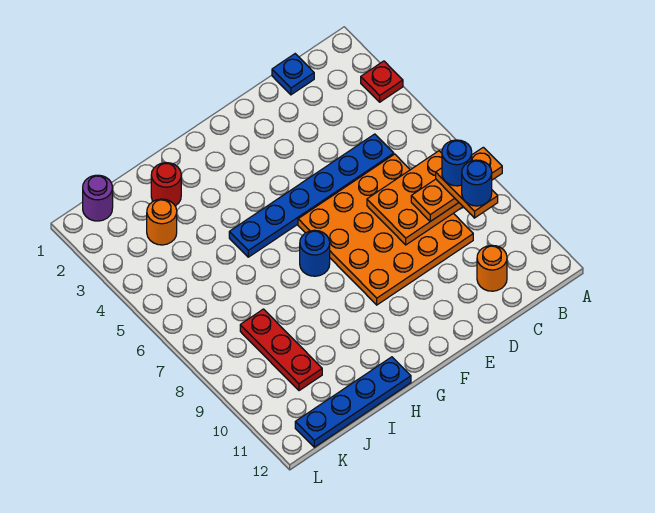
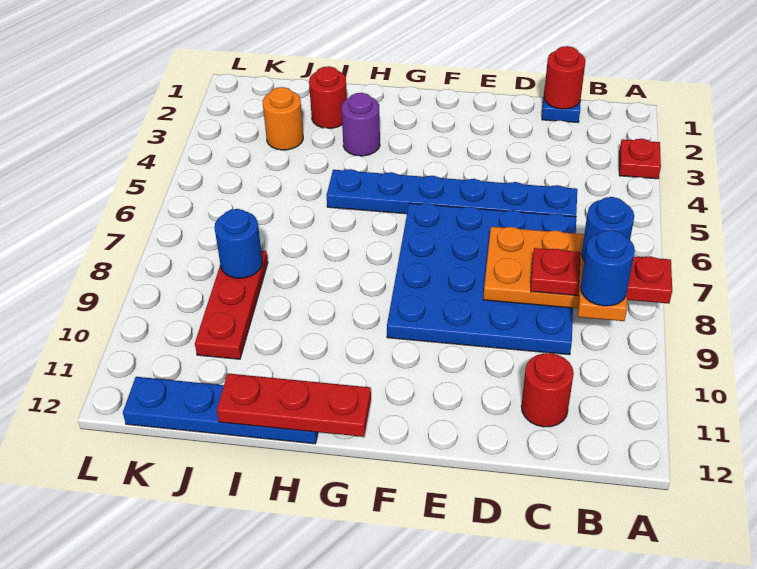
orange 1x3 plate [411,147,502,221] -> red 1x3 plate [531,248,672,304]
none -> red 1x1 round brick [544,46,585,109]
orange 4x4 plate [298,154,473,305] -> blue 4x4 plate [387,203,576,355]
orange 1x1 round brick [477,245,507,291] -> red 1x1 round brick [521,353,574,427]
blue 1x1 round brick [300,230,330,276] -> blue 1x1 round brick moved to [215,209,262,278]
none -> red 1x3 plate [217,374,371,437]
purple 1x1 round brick [83,175,113,221] -> purple 1x1 round brick moved to [342,93,380,156]

